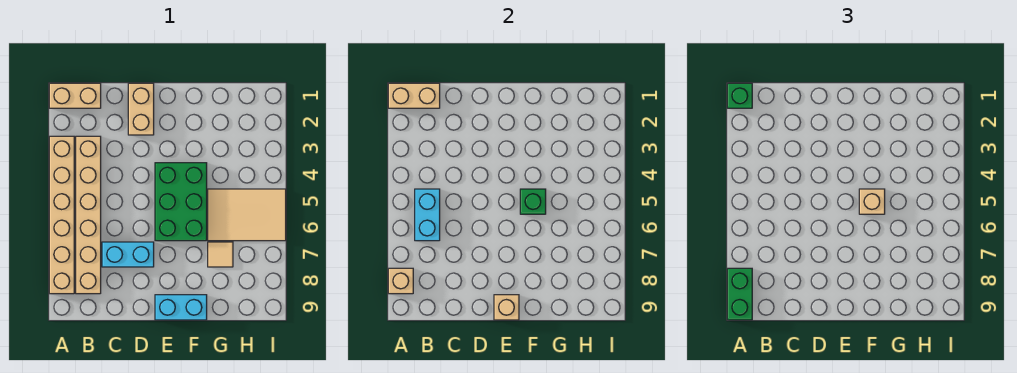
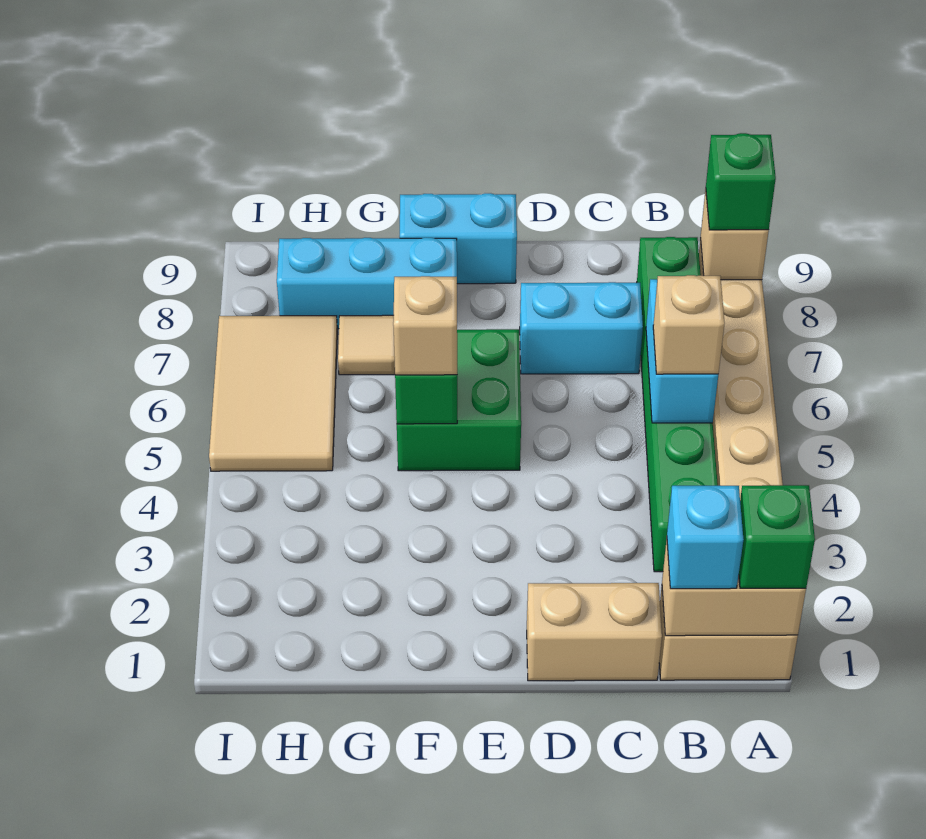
green 1x2 brick [727,268,752,320] -> green 1x1 brick [706,133,776,230]
none -> cyan 1x1 brick [667,486,744,589]
tan 1x6 brick [76,136,101,294] -> green 1x6 brick [637,237,718,572]
tan 1x2 brick [128,83,154,135] -> tan 1x2 brick turned to [527,583,662,681]
green 2x3 brick [155,163,207,241] -> green 2x2 brick [397,329,521,471]
tan 1x1 brick [494,295,519,320] -> tan 1x1 brick moved to [653,275,725,374]
none -> cyan 1x3 brick [277,238,457,329]
tan 2x3 tile [208,189,286,241] -> tan 2x3 tile turned to [209,316,337,471]

